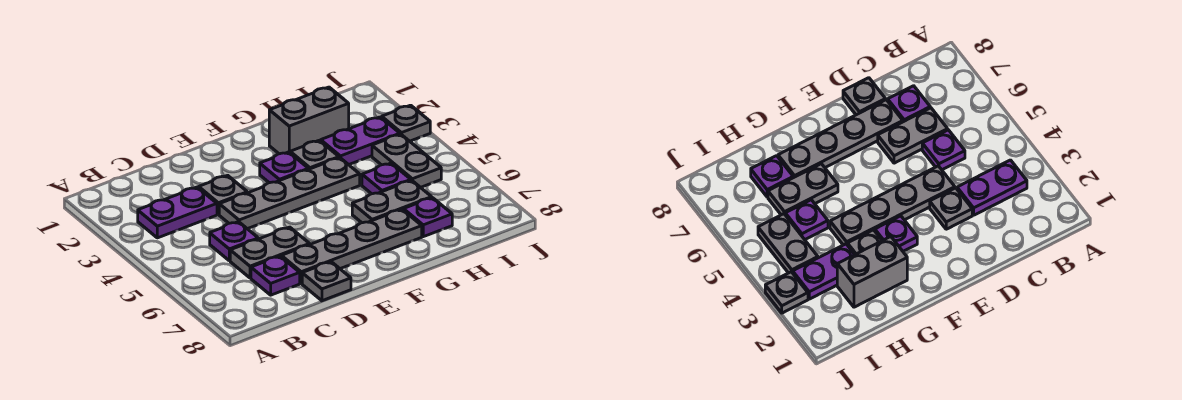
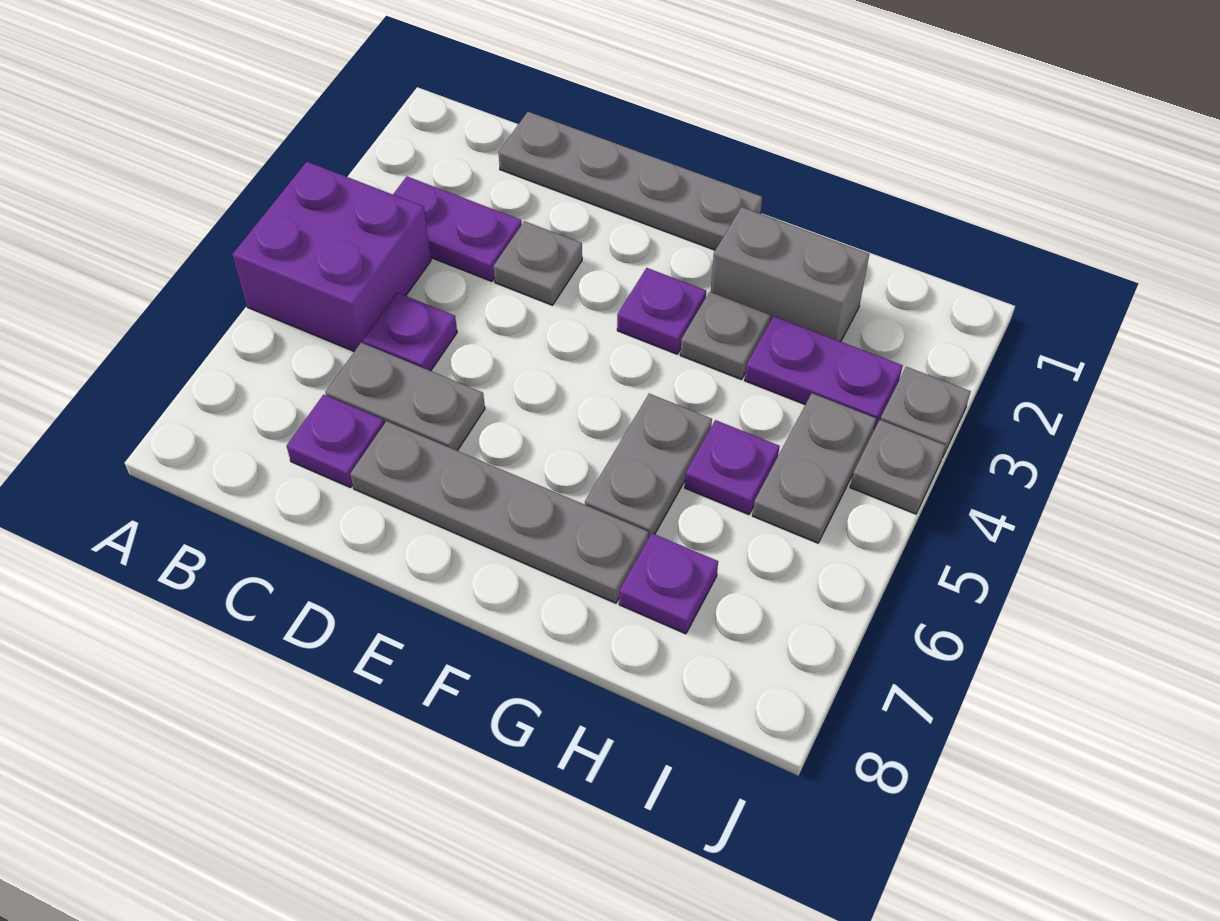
none -> purple 2x2 brick [233,162,431,351]
grey 1x4 plate [219,158,360,229] -> grey 1x4 plate moved to [498,112,762,250]
grey 1x1 plate [302,262,351,301] -> grey 1x1 plate moved to [850,420,945,514]
grey 1x2 plate [352,180,432,223] -> grey 1x2 plate turned to [585,394,712,539]

